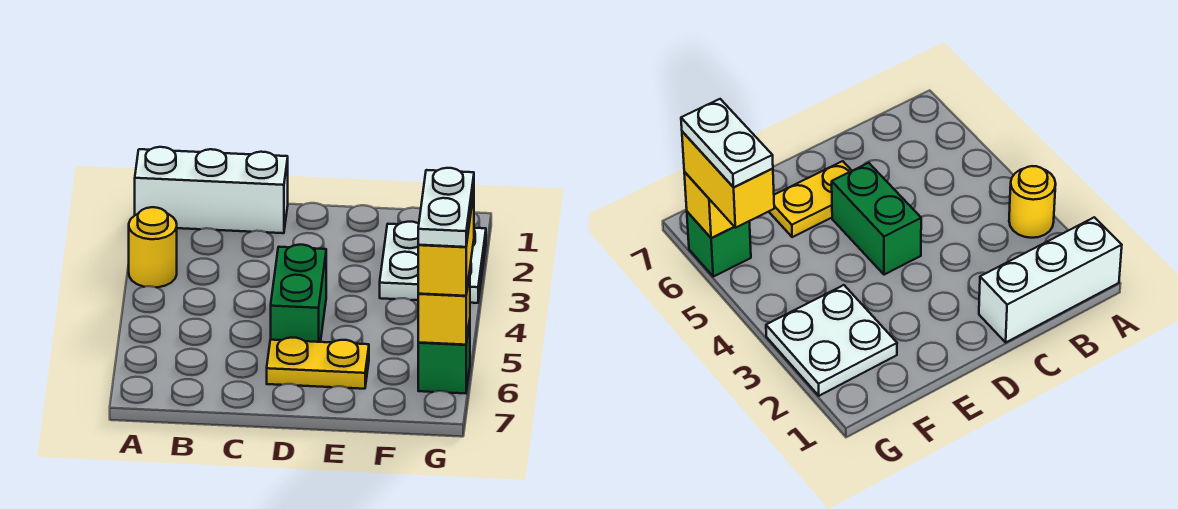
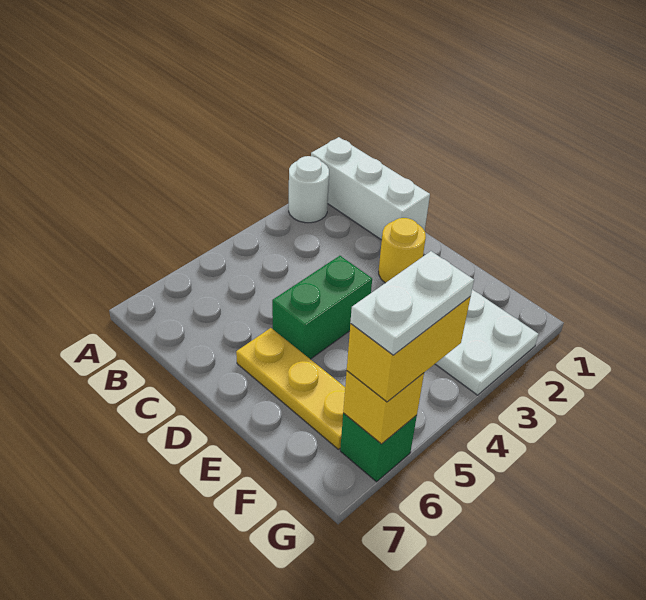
none -> white 1x1 round brick [289,156,329,223]
yellow 1x1 round brick [129,207,177,287] -> yellow 1x1 round brick moved to [379,218,426,283]
yellow 1x2 plate [267,338,369,389] -> yellow 1x3 plate [236,328,345,449]

